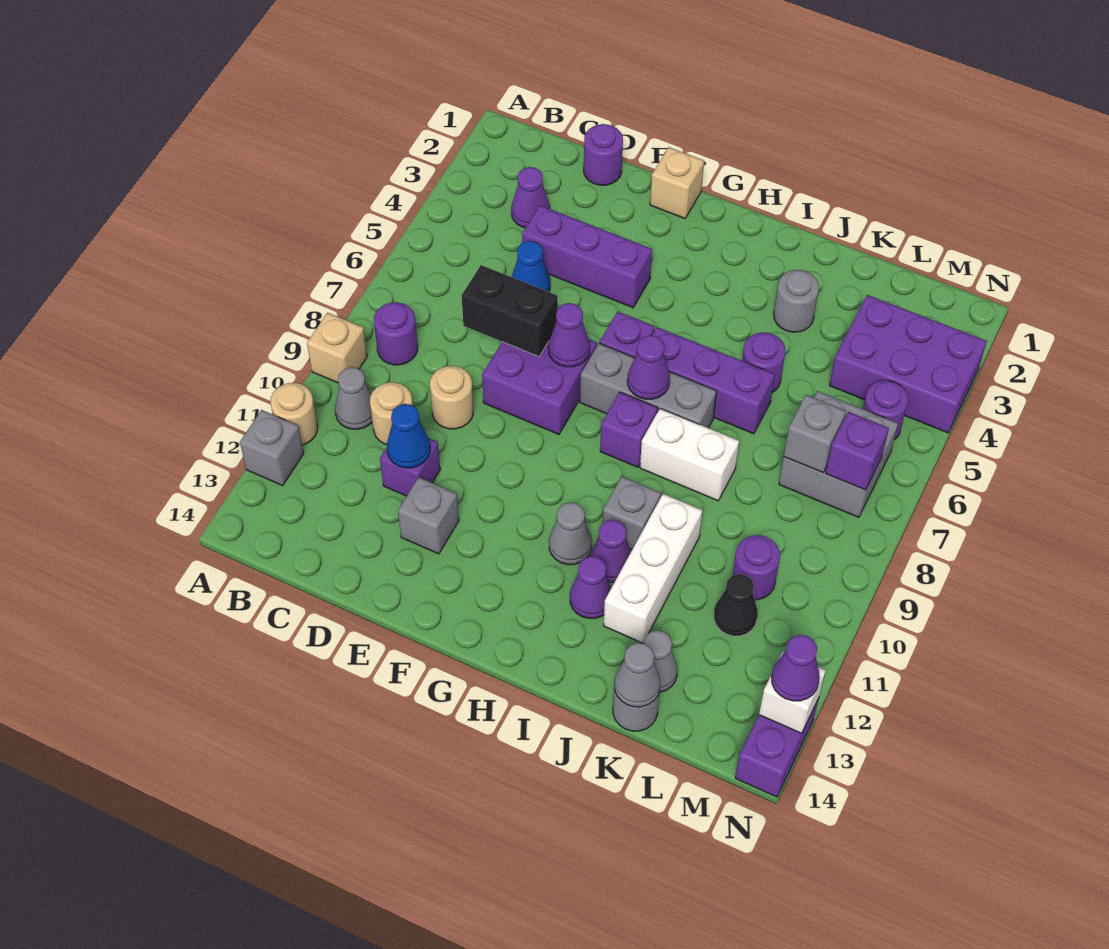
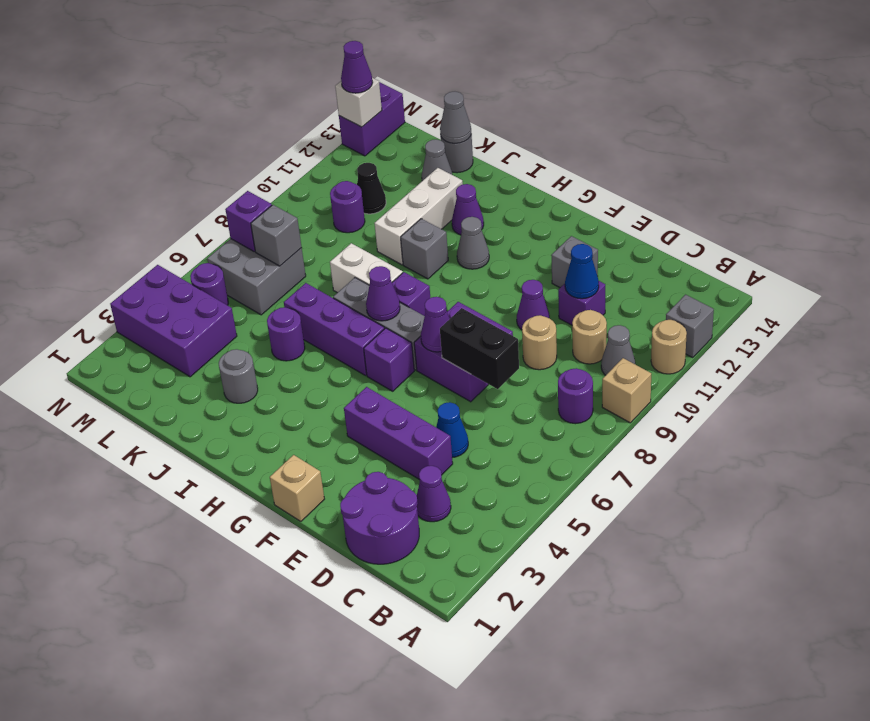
purple 1x1 round brick [584,124,623,185] -> purple 2x2 round brick [340,472,419,564]
purple 1x1 cone [590,520,631,582] -> purple 1x1 cone moved to [517,280,550,330]

